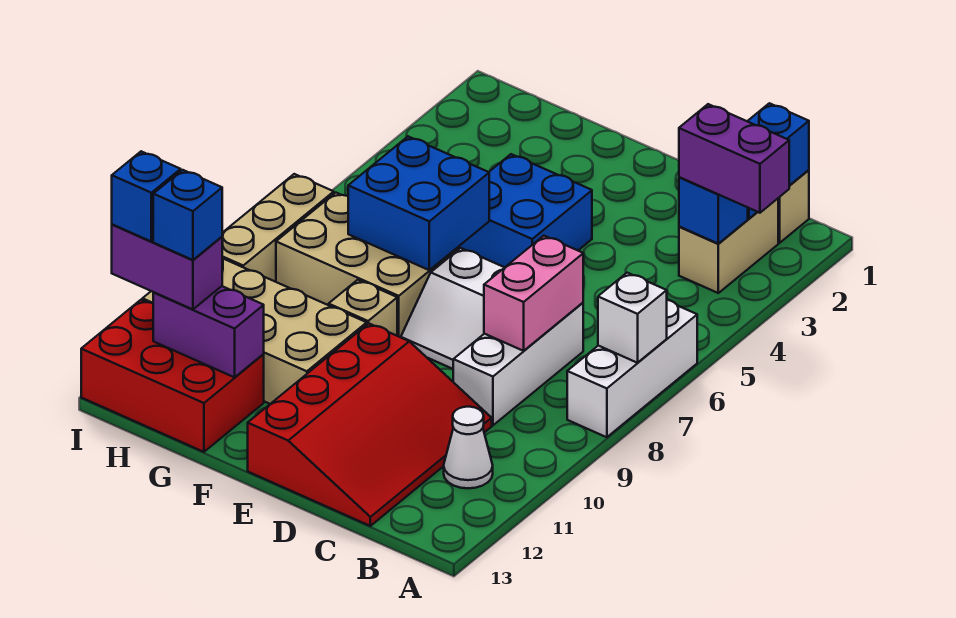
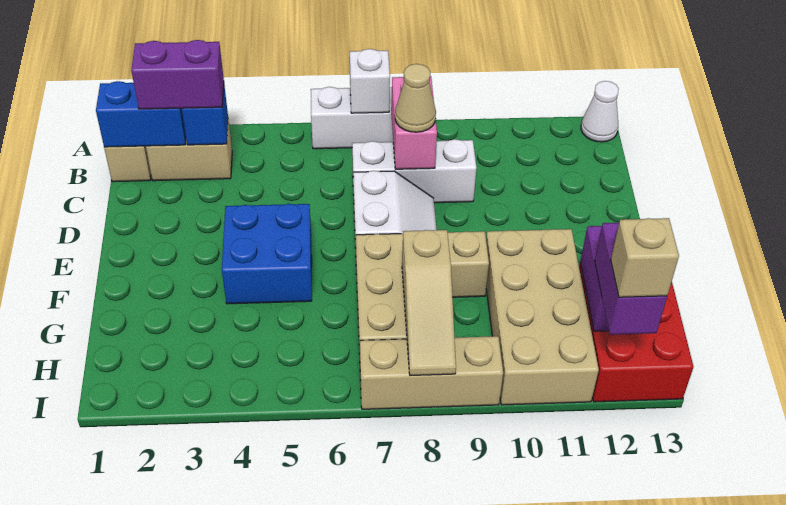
purple 1x2 brick [679,104,789,213] -> purple 1x2 brick turned to [131,40,224,109]
white 1x1 cone [444,407,493,488] -> white 1x1 cone moved to [581,81,619,142]
pink 1x2 brick [484,236,583,351] -> pink 1x2 brick turned to [391,76,437,169]
none -> tan 1x1 cone [395,64,436,132]
red 3x4 slope [248,323,492,526] -> none
blue 2x2 brick [348,137,489,270] -> none
none -> tan 1x3 slope [402,230,456,376]
blue 1x1 brick [153,170,222,260] -> none
blue 1x1 brick [112,151,181,241] -> tan 1x1 brick [611,218,679,297]

